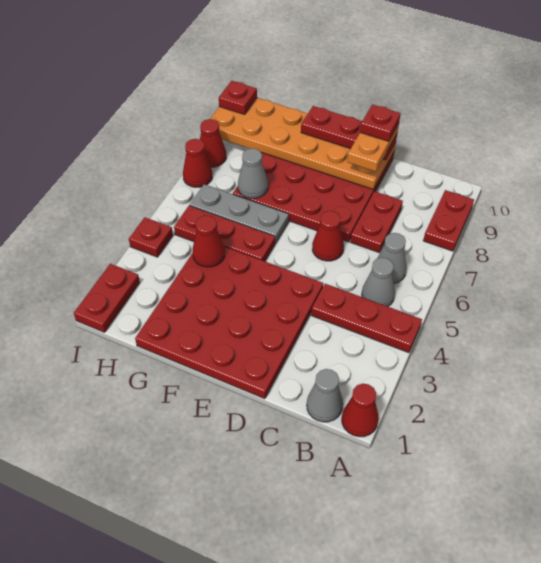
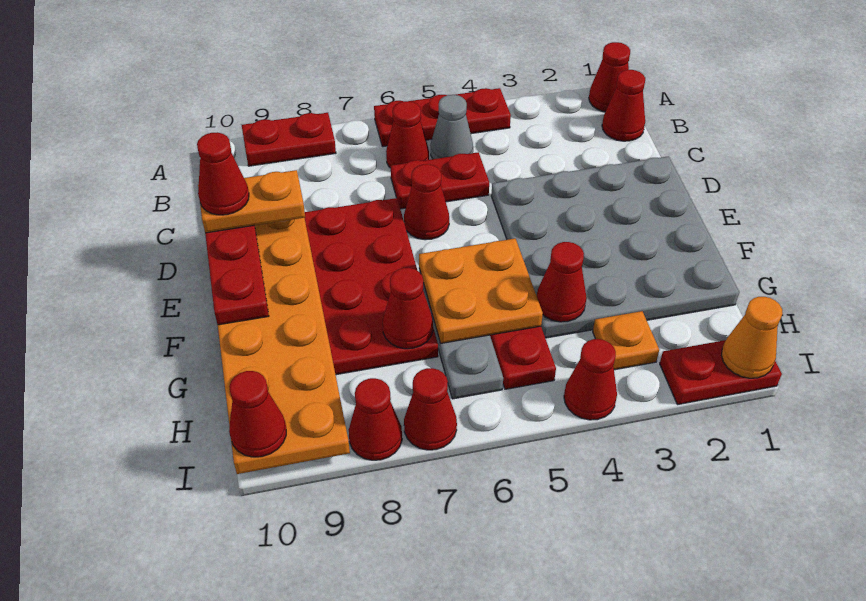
red 1x3 plate [311,284,422,353] -> red 1x3 plate turned to [374,88,511,147]
grey 1x1 cone [307,369,343,422] -> red 1x1 cone [602,70,645,141]
grey 1x1 cone [377,233,407,283] -> red 1x1 cone [386,101,429,168]
red 1x2 plate [350,191,403,252] -> red 1x2 plate moved to [391,152,489,209]
red 4x4 plate [135,247,323,399] -> grey 4x4 plate [491,156,739,338]
red 1x1 plate [360,105,401,141] -> red 1x1 cone [197,132,249,215]
none -> orange 2x2 plate [419,239,543,343]
grey 1x1 cone [238,148,268,198] -> red 1x1 cone [383,268,433,349]
none -> orange 1x1 plate [593,311,659,370]
none -> orange 1x1 cone [722,297,783,378]
red 1x1 plate [129,217,173,257] -> red 1x1 cone [564,339,617,420]
red 1x1 plate [219,81,257,115] -> red 1x1 cone [229,371,286,457]

